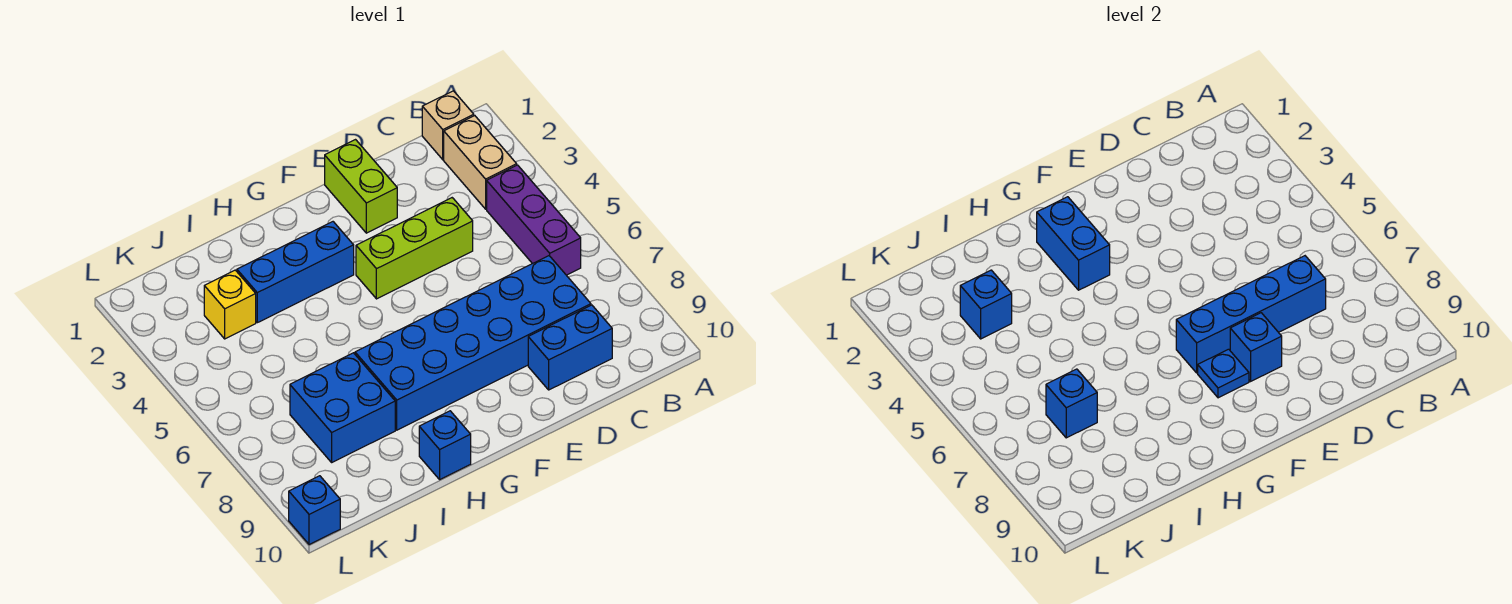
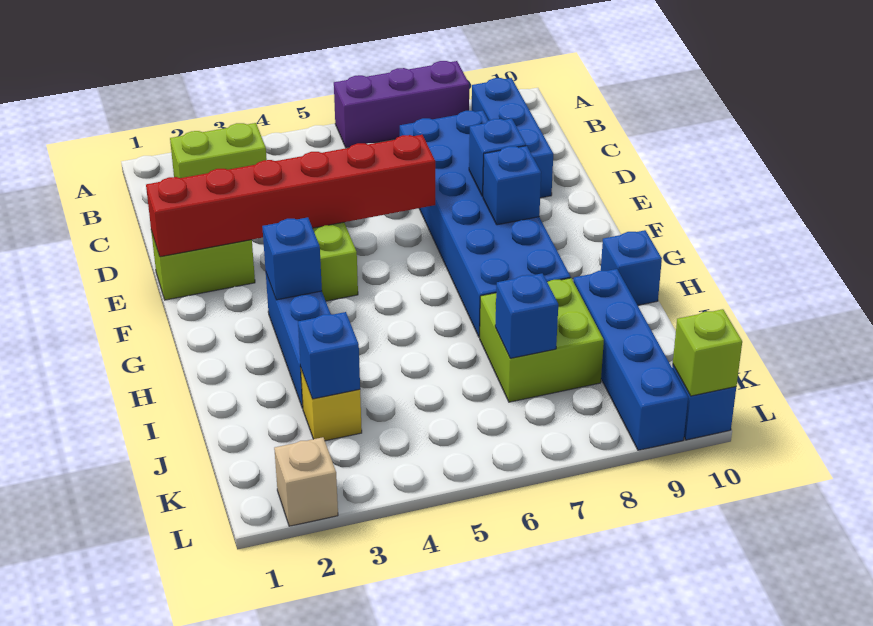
tan 1x1 brick [422,91,474,160] -> tan 1x1 brick moved to [274,437,338,526]
tan 1x2 brick [444,116,517,209] -> lime 1x2 brick [170,123,267,178]
purple 1x3 brick [487,165,581,275] -> purple 1x3 brick moved to [334,61,469,148]
blue 1x4 brick [1176,256,1326,373] -> blue 1x4 brick moved to [573,269,688,450]
blue 1x2 brick [528,305,612,390] -> blue 1x3 brick [472,78,553,198]
none -> red 1x6 brick [146,135,435,257]
blue 1x1 plate [1198,349,1249,398] -> blue 1x1 brick [483,146,541,225]
blue 1x2 brick [1037,197,1110,290] -> blue 1x1 brick [262,217,322,300]
blue 2x2 brick [290,353,395,462] -> lime 2x2 brick [480,278,604,402]
none -> lime 1x1 brick [673,309,742,396]

